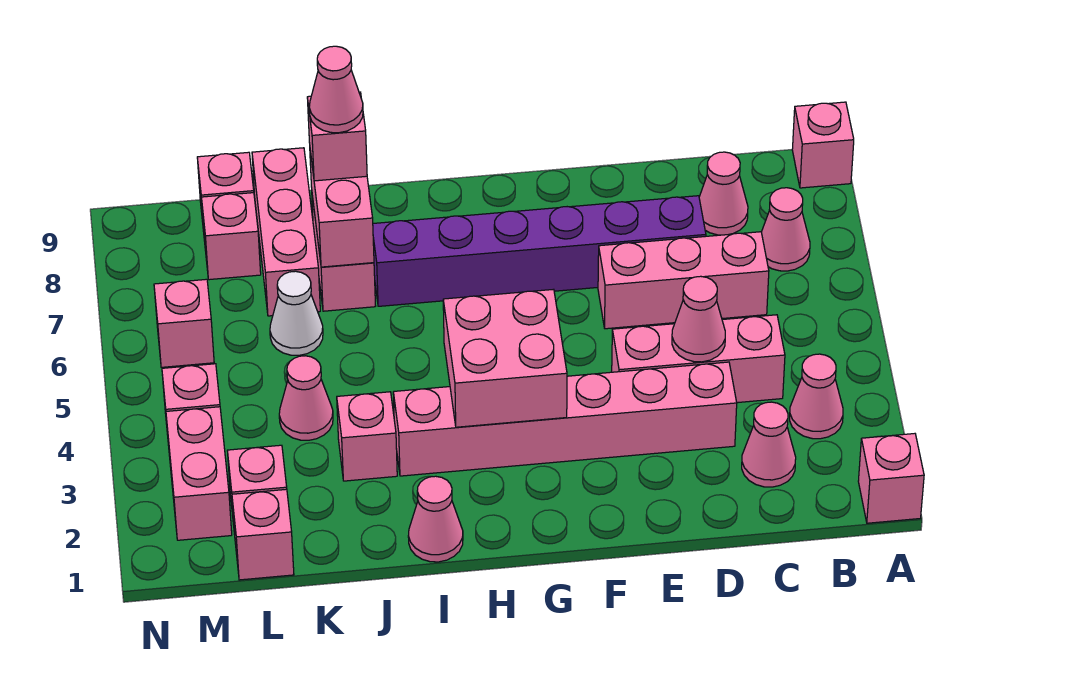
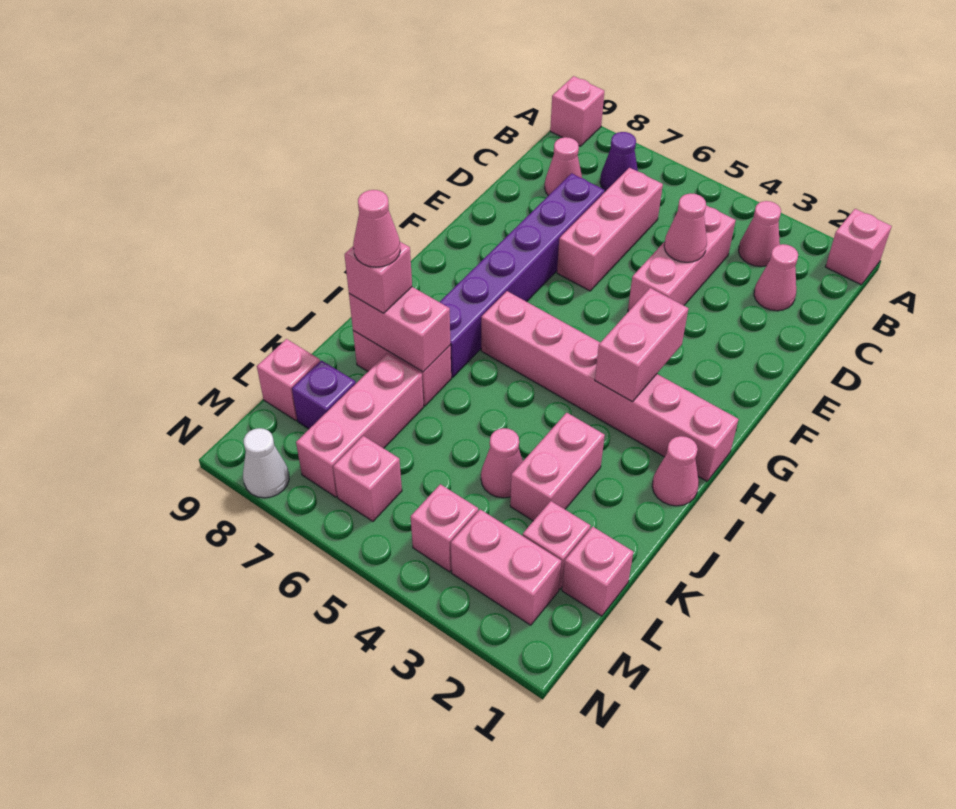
pink 1x1 cone [761,188,810,271] -> purple 1x1 cone [600,132,638,191]
pink 1x6 brick [393,362,737,476] -> pink 1x6 brick turned to [481,291,739,481]
pink 2x2 brick [443,289,567,427] -> pink 1x2 brick [595,288,688,402]
pink 1x1 brick [337,392,397,481] -> pink 1x2 brick [510,413,605,521]
white 1x1 cone [270,271,323,355] -> white 1x1 cone moved to [243,428,289,498]
pink 1x3 brick [252,148,320,316] -> pink 1x3 brick turned to [296,353,424,497]
pink 1x1 brick [201,193,261,280] -> purple 1x1 brick [292,360,356,429]

